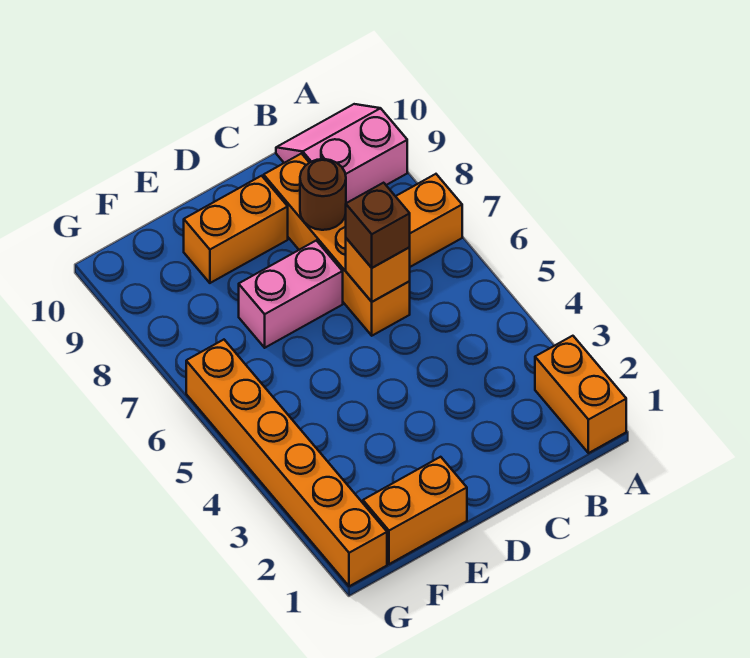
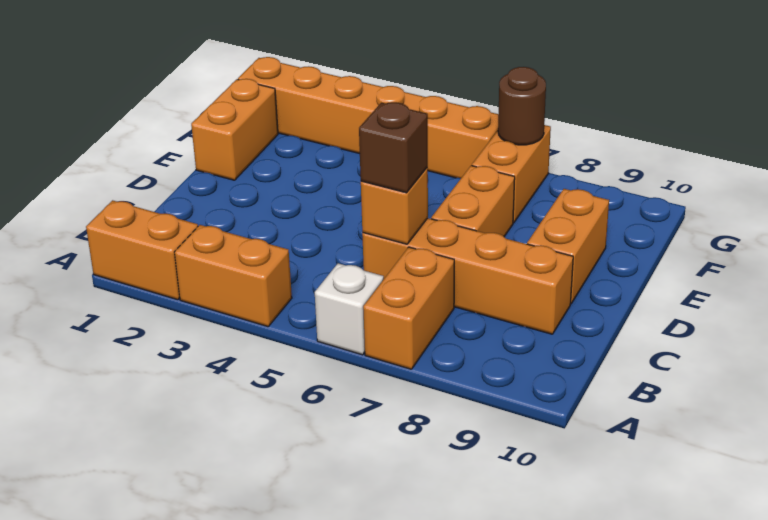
none -> orange 1x2 brick [175,225,292,327]
none -> white 1x1 brick [315,263,384,355]
pink 2x2 slope [276,104,407,203] -> none
brown 1x1 round brick [300,159,346,230] -> brown 1x1 round brick moved to [498,67,546,145]
pink 1x2 brick [239,240,343,348] -> orange 1x2 brick [431,166,515,236]
none -> orange 1x2 brick [472,125,551,223]

